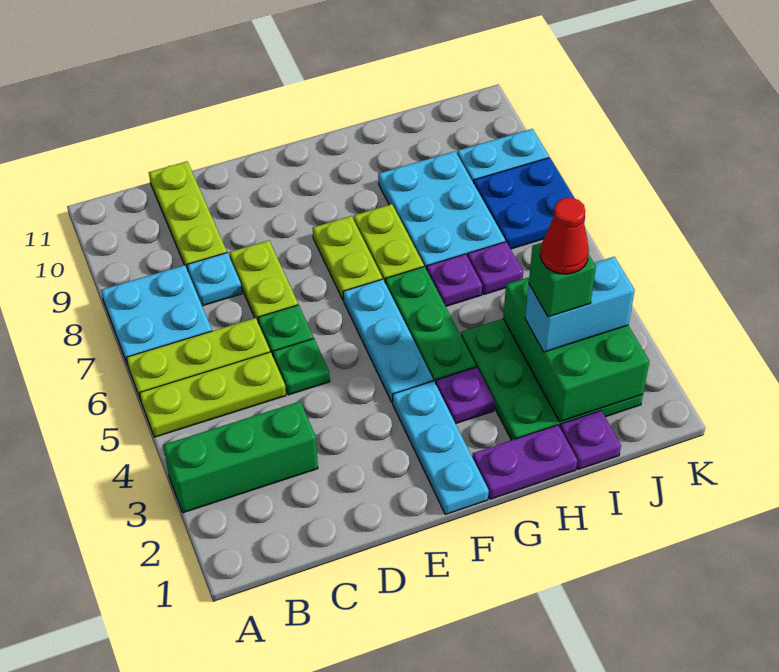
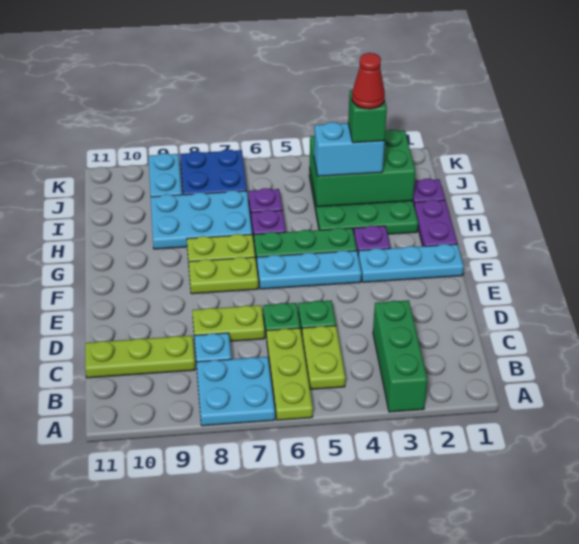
lime 1x3 plate [140,352,286,437] -> lime 1x2 plate [302,326,345,389]
cyan 1x2 brick [525,257,635,352] -> cyan 1x2 brick turned to [314,122,385,176]

